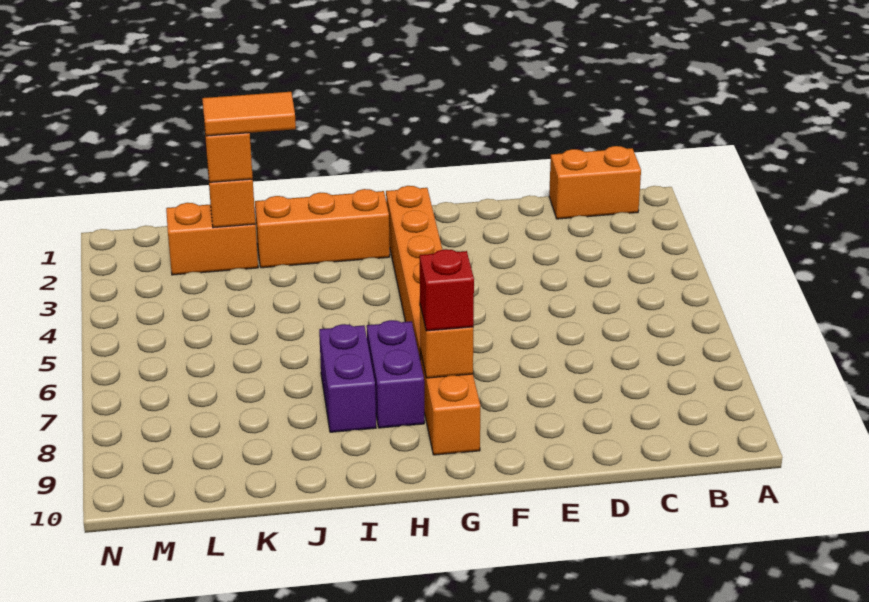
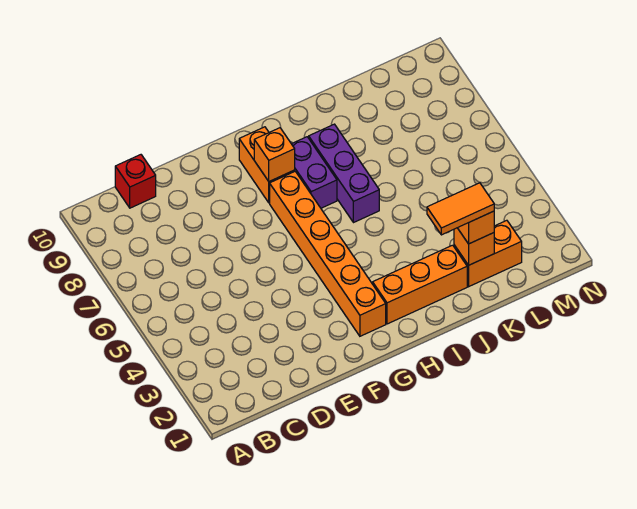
orange 1x2 brick [549,146,641,219] -> none
red 1x1 brick [420,249,474,331] -> red 1x1 brick moved to [115,155,156,208]
purple 1x2 brick [319,324,376,432] -> purple 1x3 brick [309,124,379,223]

